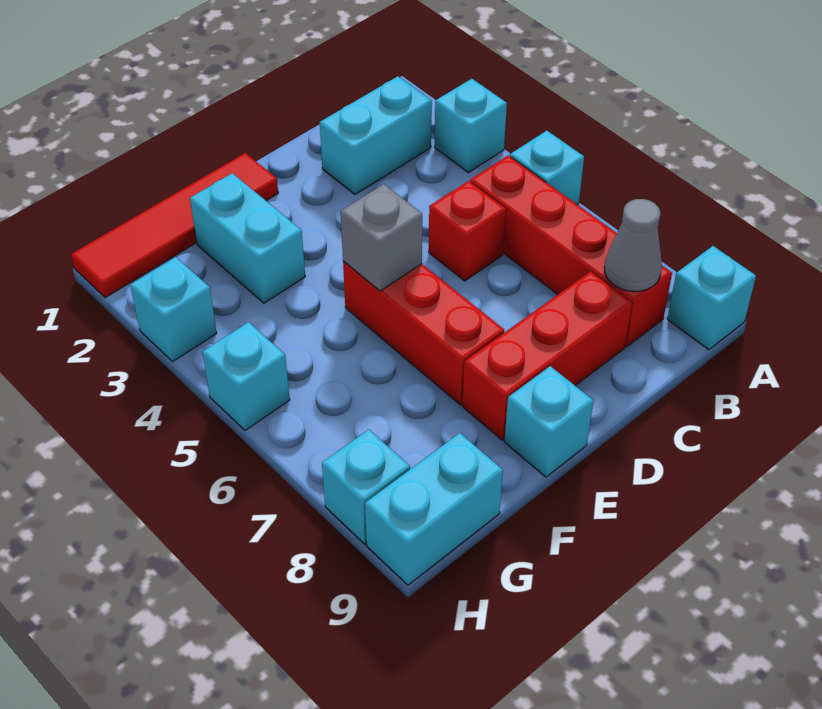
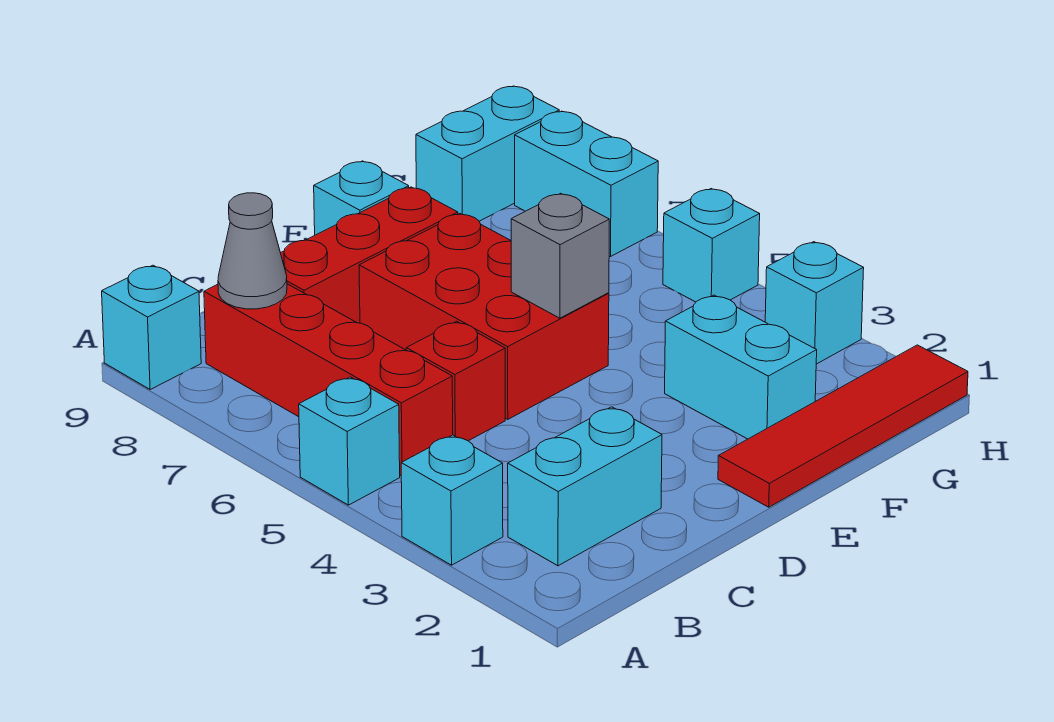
red 1x3 brick [343,261,504,405] -> red 2x3 brick [359,213,609,419]
cyan 1x1 brick [322,429,410,544] -> cyan 1x2 brick [515,111,658,256]

